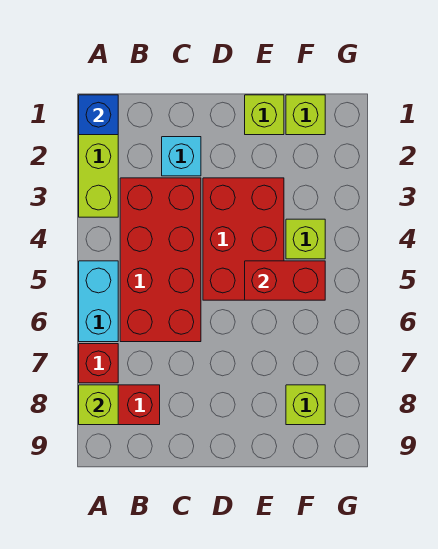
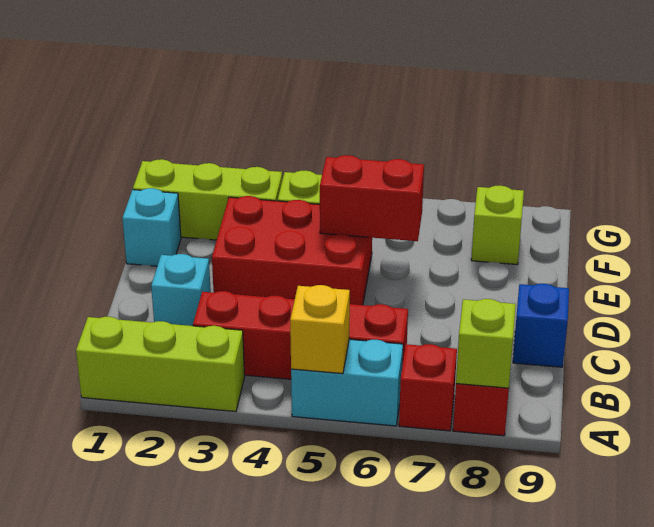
blue 1x1 brick [79,95,118,135] -> blue 1x1 brick moved to [513,284,569,367]
none -> yellow 1x1 brick [290,285,350,374]
red 2x4 brick [120,178,201,342] -> red 1x4 brick [193,291,408,379]
lime 1x1 brick [245,95,284,135] -> cyan 1x1 brick [122,188,181,266]
red 1x2 brick [245,261,325,300] -> red 1x2 brick turned to [320,155,424,241]
lime 1x1 brick [286,95,325,135] -> lime 1x3 brick [133,159,282,240]

